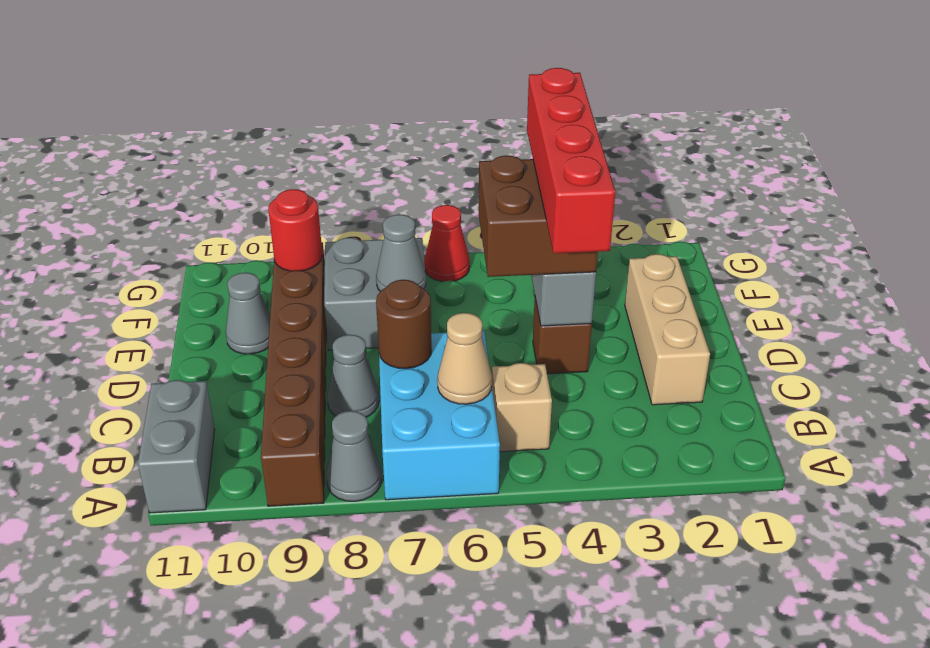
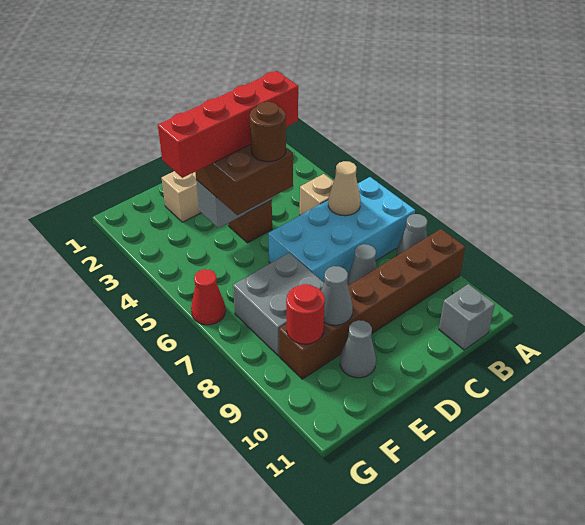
cyan 2x3 brick [379,331,500,500] -> cyan 2x4 brick [268,177,415,282]
grey 1x2 brick [138,380,215,513] -> grey 1x1 brick [439,284,495,350]
brown 1x1 round brick [376,280,432,369] -> brown 1x1 round brick moved to [250,102,286,162]
grey 1x1 cone [376,214,426,291] -> grey 1x1 cone moved to [321,266,353,325]

